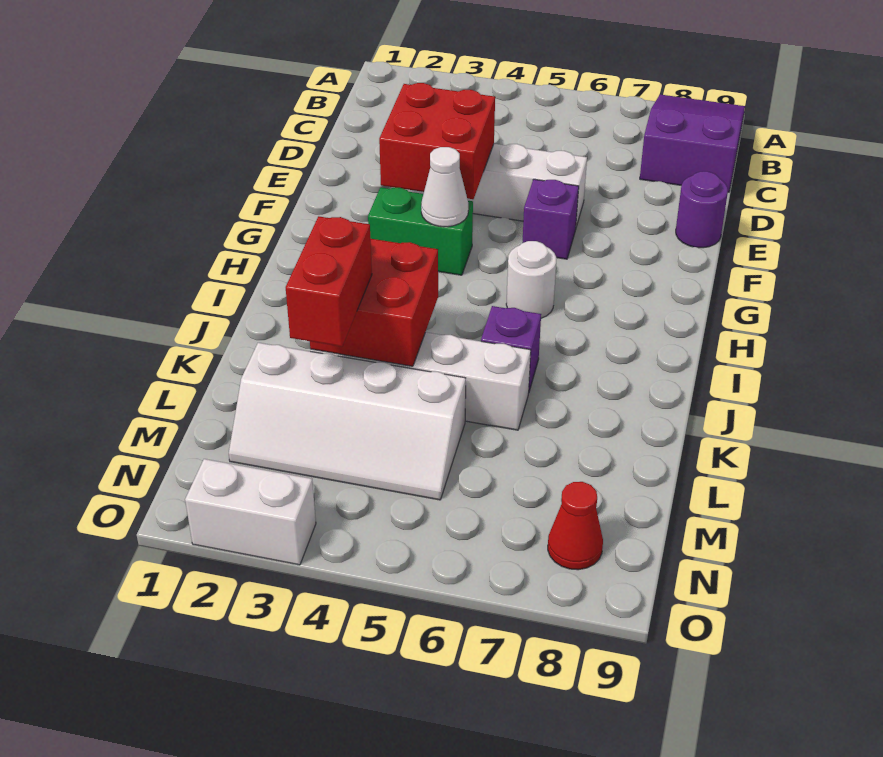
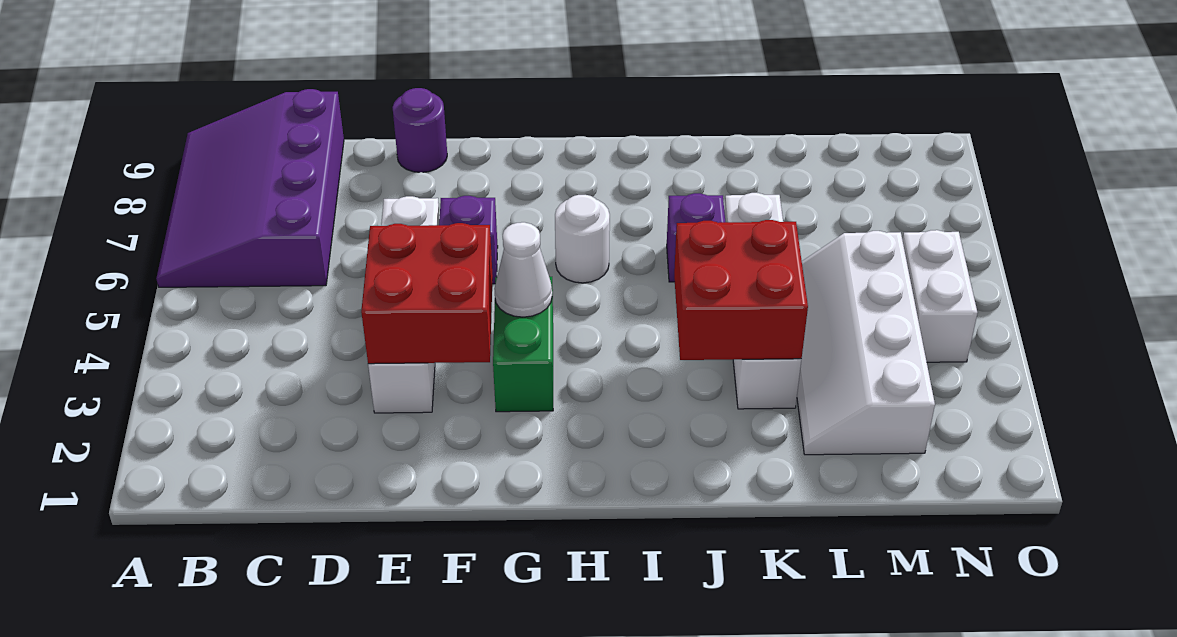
purple 2x3 slope [640,95,745,192] -> purple 3x4 slope [156,89,344,287]
red 1x2 brick [286,216,372,347] -> none
white 2x4 slope [229,343,466,500] -> white 2x4 slope turned to [797,231,935,455]
red 1x1 cone [548,482,603,570] -> none
white 1x2 brick [185,459,316,565] -> white 1x2 brick moved to [902,230,977,362]

